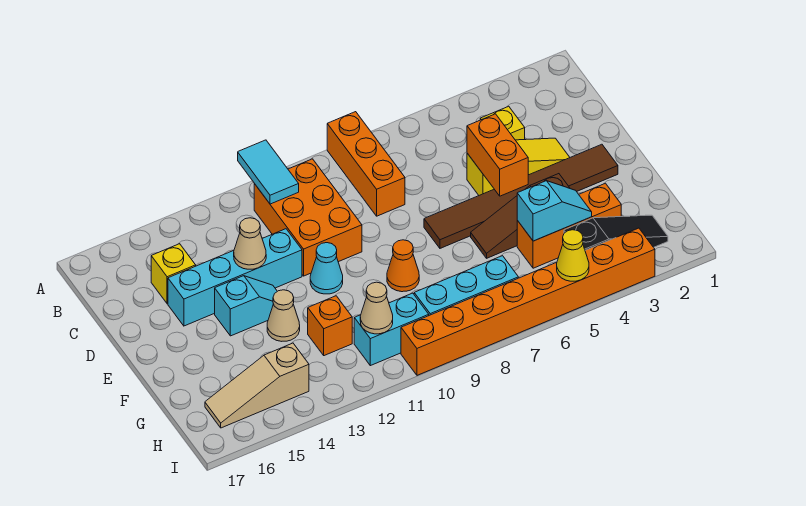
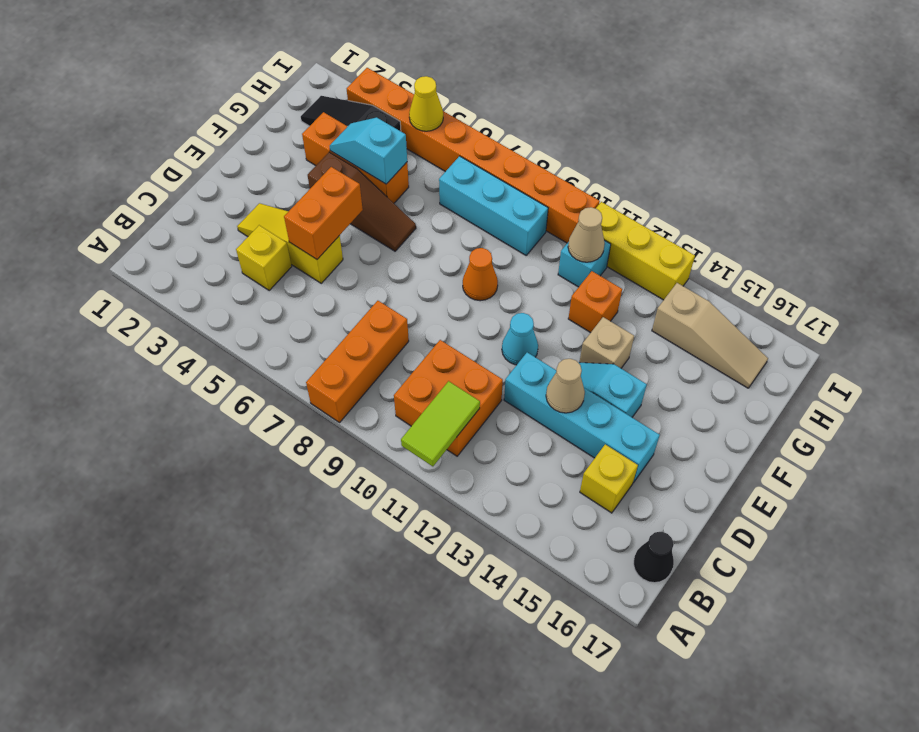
cyan 1x2 tile [238,140,299,204] -> lime 1x2 tile [401,381,480,466]
orange 2x3 brick [254,159,362,276] -> orange 2x2 brick [394,340,503,456]
none -> black 1x1 cone [633,532,674,583]
brown 1x6 tile [424,144,618,248] -> none
tan 1x1 cone [267,290,300,341] -> tan 1x1 brick [580,317,634,368]
cyan 1x2 brick [354,293,429,366] -> cyan 1x1 brick [558,241,611,287]
none -> yellow 1x3 brick [596,202,695,300]

